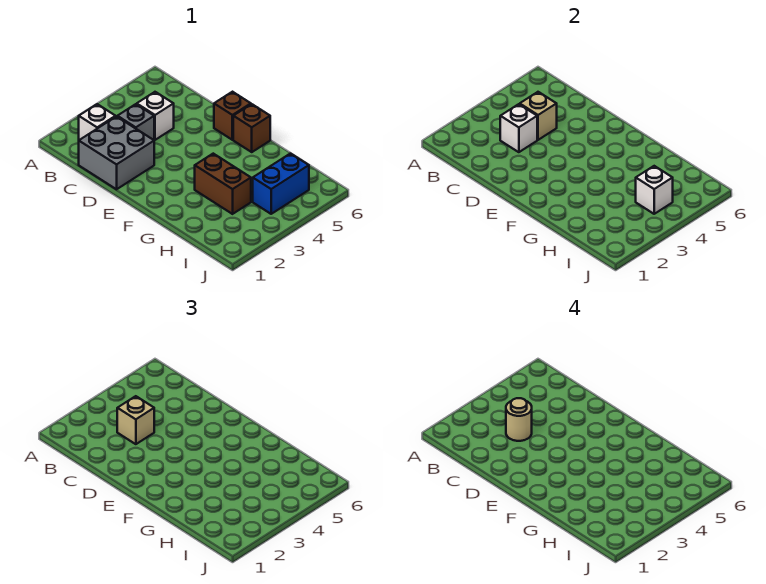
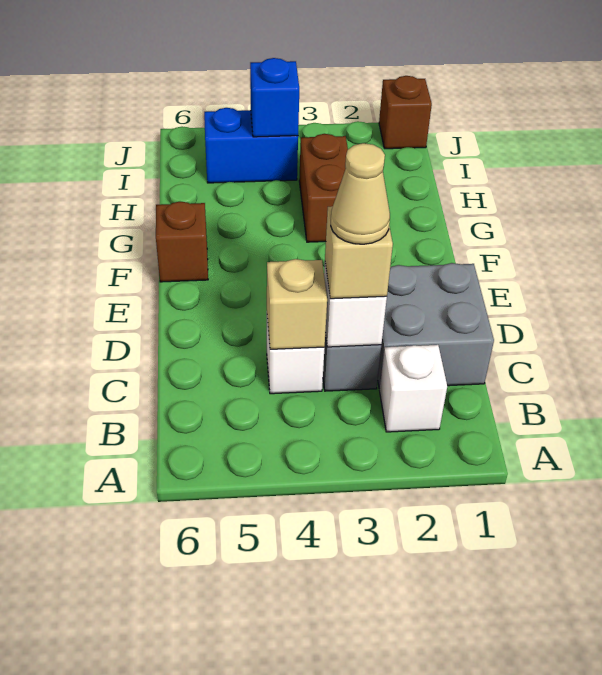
tan 1x1 round brick [506,398,532,441] -> tan 1x1 cone [331,143,390,244]
brown 1x1 brick [214,92,251,140] -> brown 1x1 brick moved to [379,76,432,149]
white 1x1 brick [636,166,673,214] -> blue 1x1 brick [250,58,299,137]

